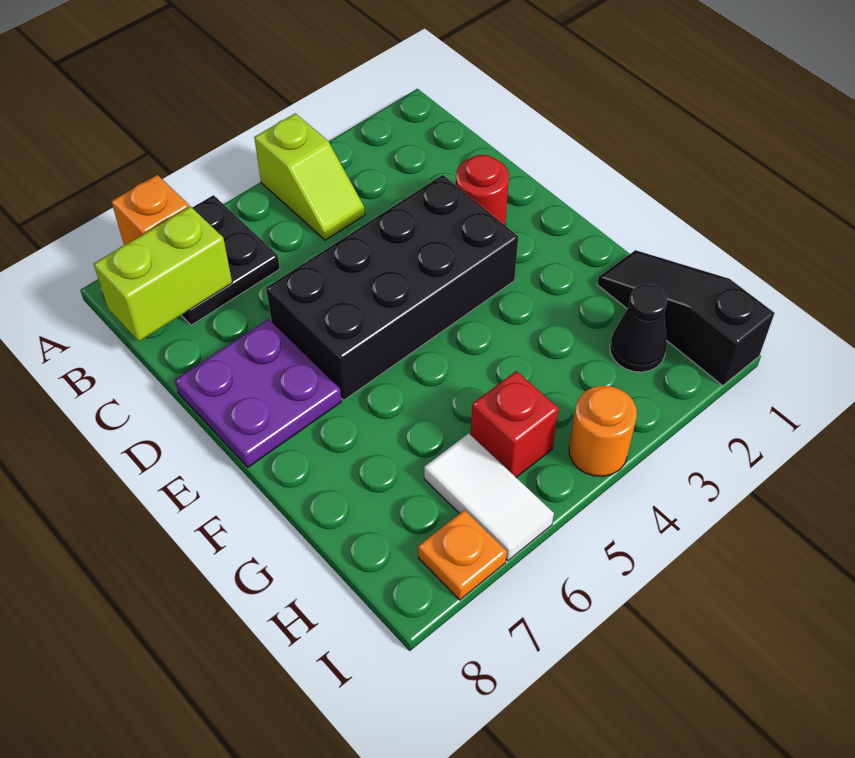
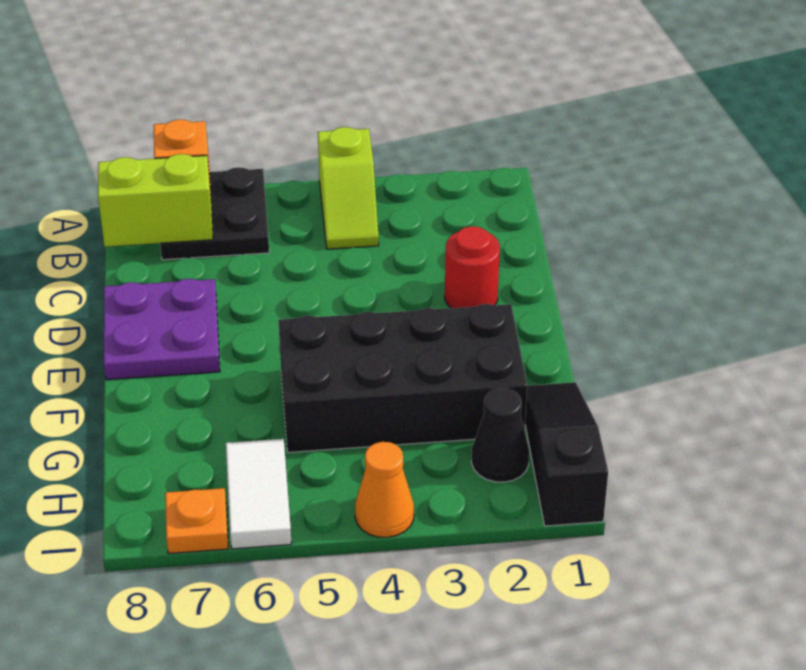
black 2x4 brick [266,175,518,400] -> black 2x4 brick moved to [278,304,527,452]
red 1x1 brick [471,371,559,477] -> none
orange 1x1 round brick [569,386,637,476] -> orange 1x1 cone [355,442,414,538]

